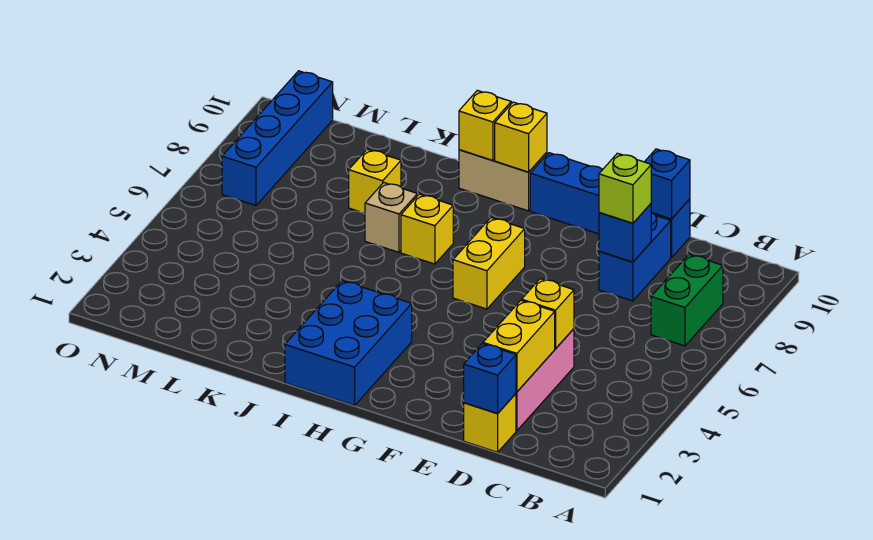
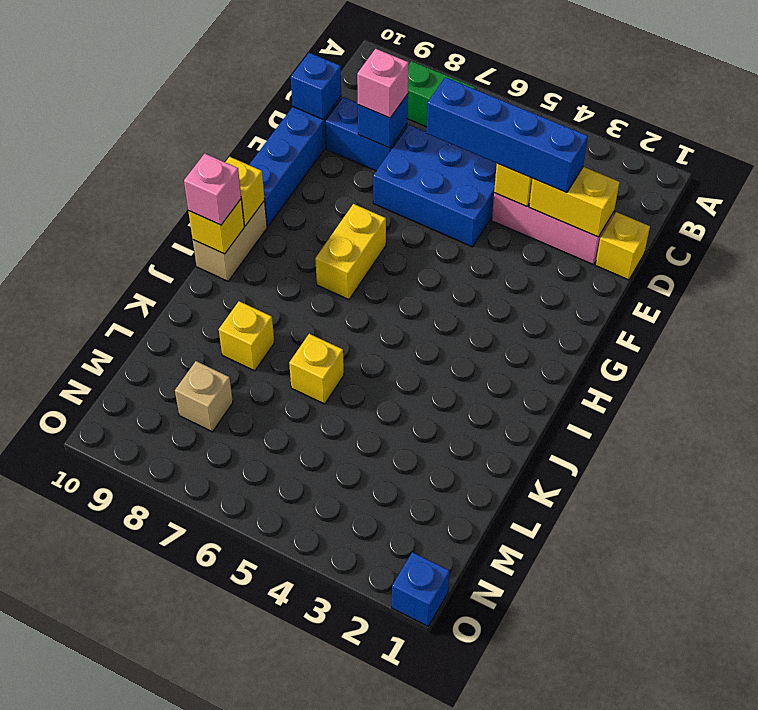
blue 1x1 brick [464,344,516,413] -> blue 1x1 brick moved to [392,552,450,626]
lime 1x1 brick [599,153,651,223] -> pink 1x1 brick [357,49,409,118]
yellow 1x2 brick [453,218,525,309] -> yellow 1x2 brick turned to [315,204,386,300]
blue 2x3 brick [285,281,412,405] -> blue 2x3 brick moved to [373,125,497,247]
yellow 1x1 brick [401,194,453,264] -> yellow 1x1 brick moved to [289,334,344,404]
none -> pink 1x1 brick [184,154,241,225]
tan 1x1 brick [365,182,418,252] -> tan 1x1 brick moved to [175,361,233,432]
blue 1x4 brick [222,71,333,206] -> blue 1x4 brick moved to [427,77,588,193]

